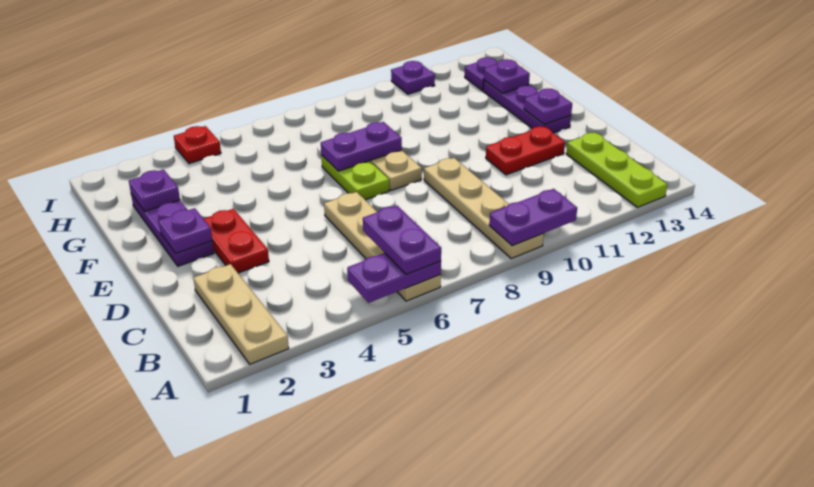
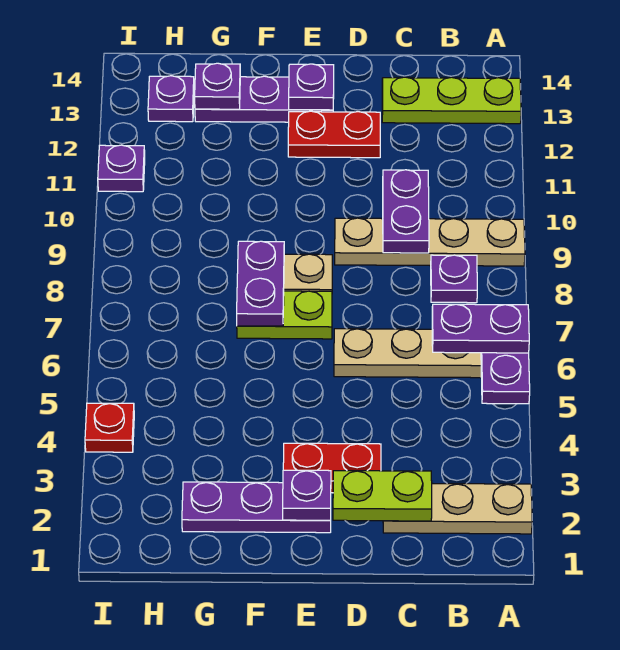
purple 1x2 plate [489,189,577,246] -> purple 1x2 plate moved to [383,170,429,253]
none -> lime 1x2 plate [333,471,432,521]
red 1x2 plate [486,126,565,175] -> red 1x2 plate turned to [288,111,380,158]
purple 1x1 plate [129,170,180,211] -> purple 1x1 plate moved to [431,255,477,303]

